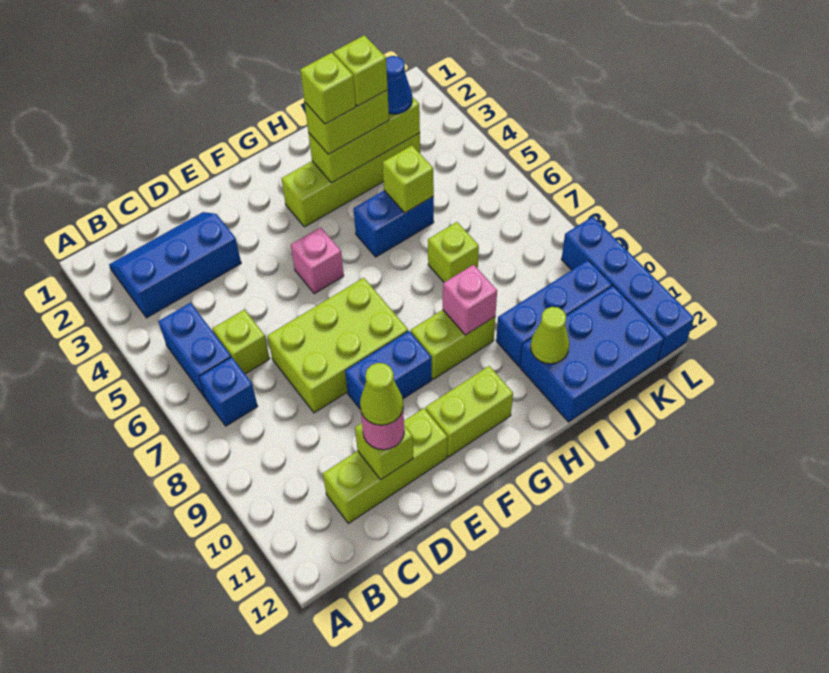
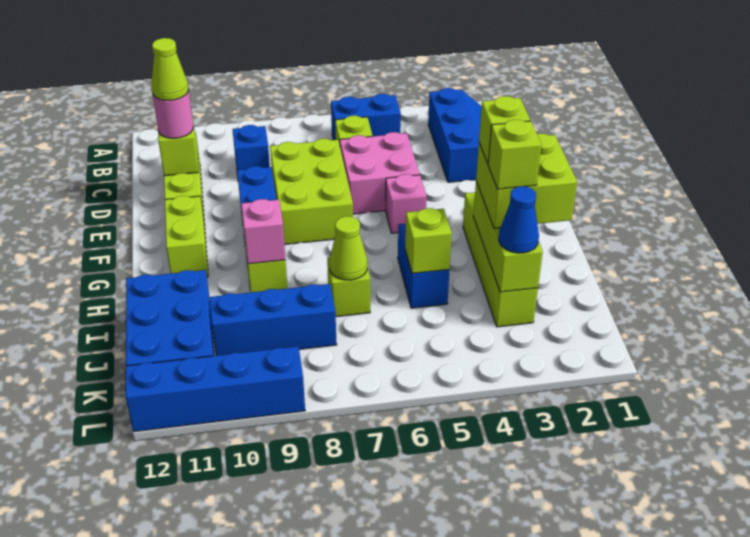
blue 1x1 brick [199,357,258,426] -> blue 1x1 brick moved to [232,125,270,176]
none -> pink 2x2 brick [340,132,420,214]
lime 1x2 brick [305,90,389,154] -> lime 2x2 brick [476,134,577,228]
blue 1x3 brick [496,260,612,366] -> blue 1x3 brick turned to [210,284,337,356]
lime 1x1 cone [531,307,569,364] -> lime 1x1 cone moved to [329,216,367,280]

